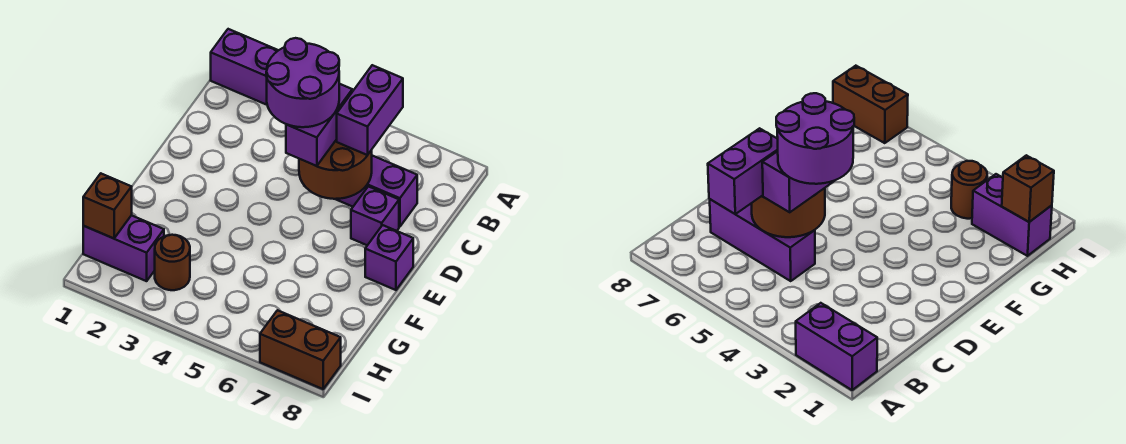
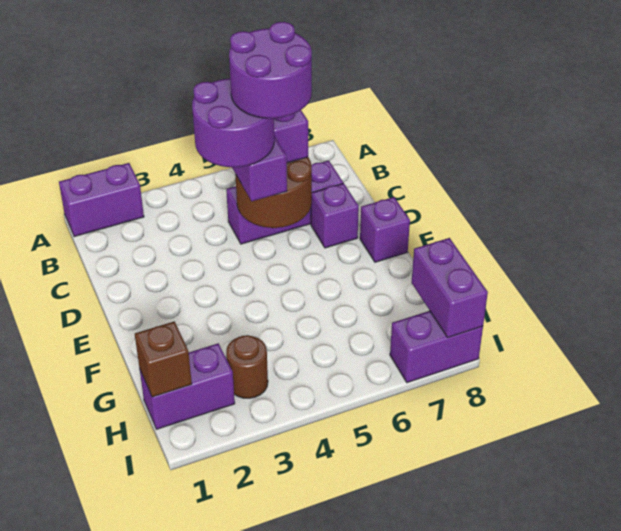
none -> purple 2x2 round brick [229,22,312,118]
none -> purple 1x2 brick [411,238,488,338]
brown 1x2 brick [260,310,341,389] -> purple 1x2 brick [390,311,483,383]

